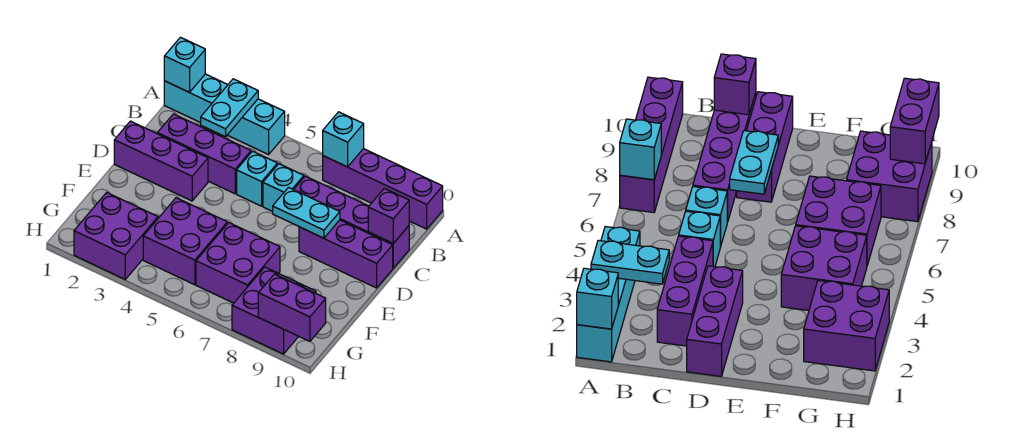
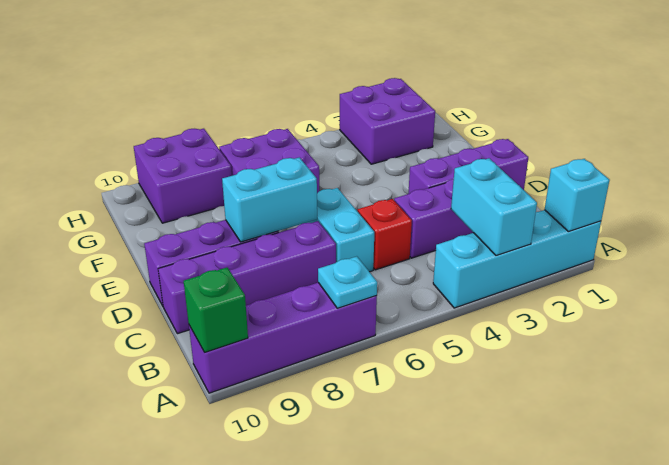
cyan 1x2 plate [201,79,258,137] -> cyan 1x2 brick [451,158,537,256]
cyan 1x1 brick [323,112,364,167] -> cyan 1x1 plate [318,256,377,308]
none -> green 1x1 brick [184,268,248,352]
cyan 1x1 brick [237,151,277,206] -> red 1x1 brick [357,199,412,270]
cyan 1x1 brick [263,164,304,212] -> cyan 1x2 brick [307,188,374,272]
purple 1x1 brick [368,188,409,243] -> none
cyan 1x2 plate [273,188,340,238] -> cyan 1x2 brick [222,157,317,242]
purple 2x2 brick [143,198,227,285] -> none
purple 1x2 brick [258,274,326,341] -> none

